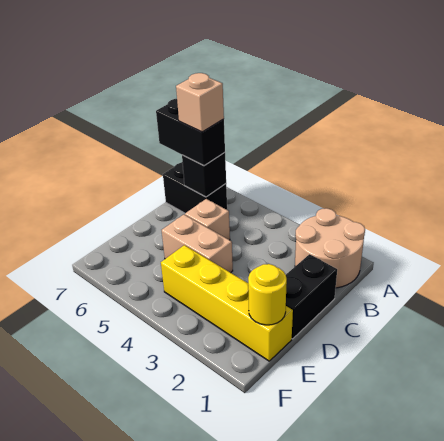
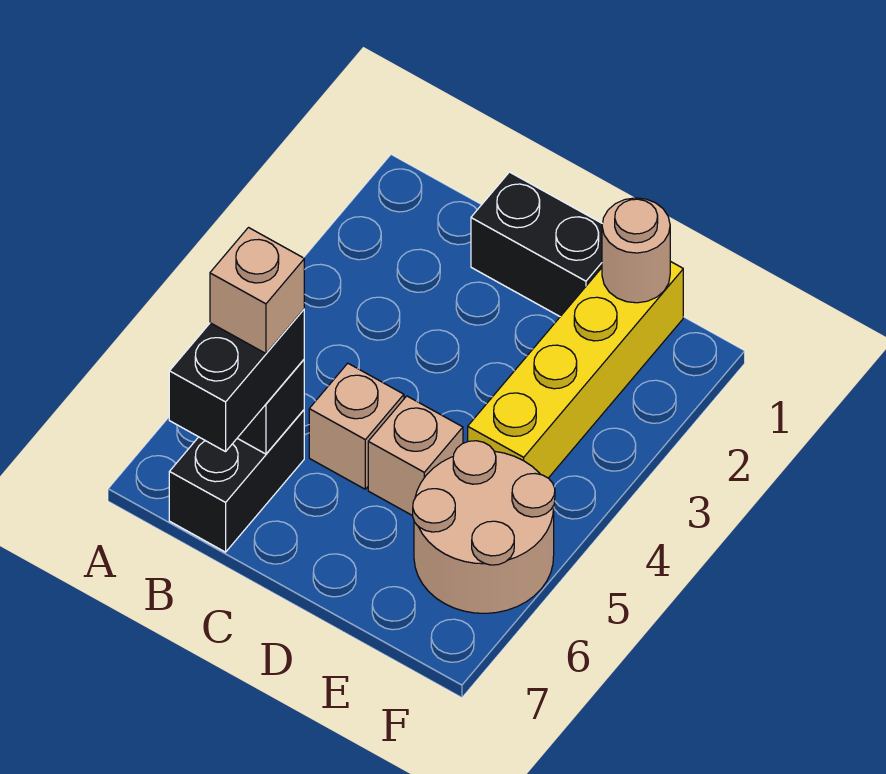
tan 2x2 round brick [295,208,365,288] -> tan 2x2 round brick moved to [413,441,555,613]
tan 1x2 brick [162,215,233,273] -> tan 1x1 brick [368,396,463,516]
yellow 1x1 round brick [248,264,287,325] -> tan 1x1 round brick [602,198,670,303]

